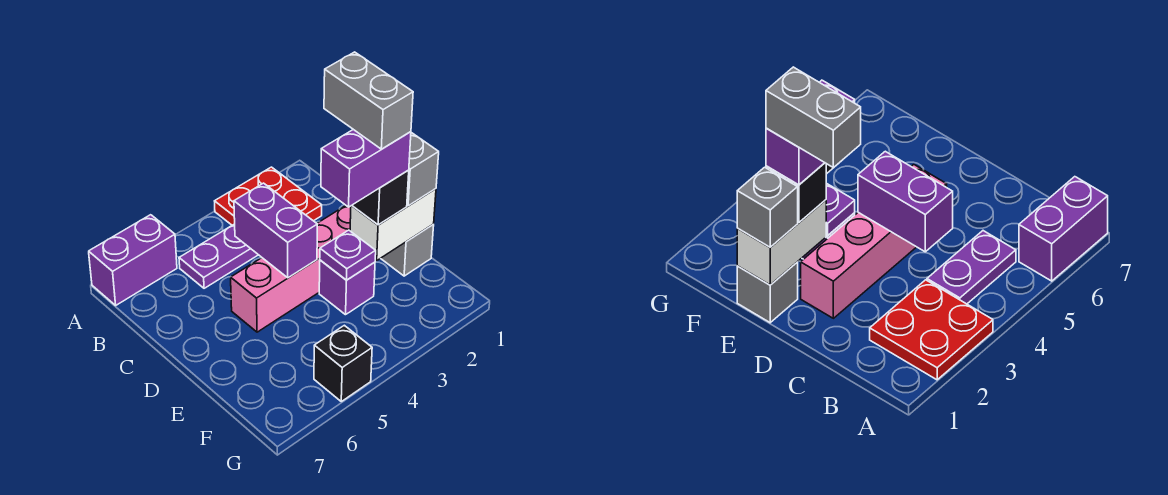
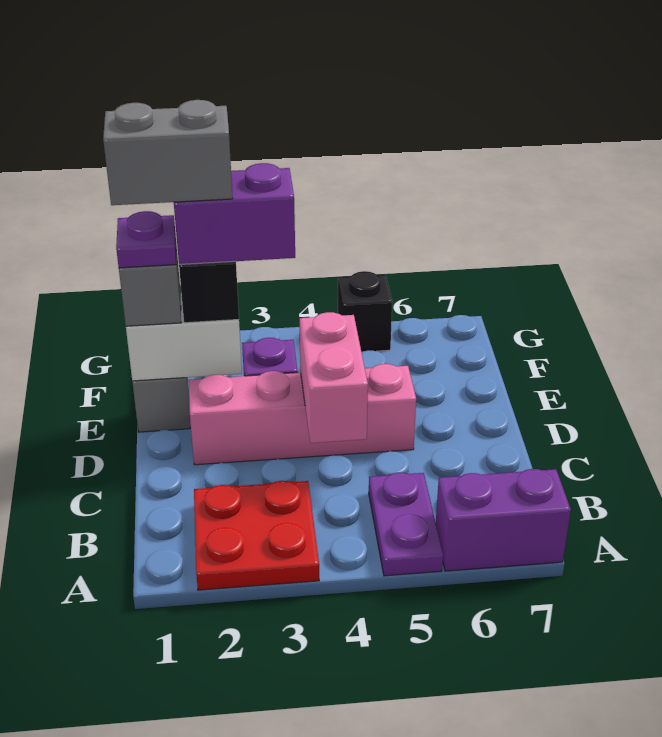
purple 1x2 plate [179,224,258,288] -> purple 1x2 plate turned to [369,473,443,576]
purple 1x2 brick [234,183,317,278] -> pink 1x2 brick [300,312,368,443]
grey 1x2 brick [324,52,413,149] -> grey 1x2 brick turned to [103,100,233,205]
purple 1x1 plate [320,230,376,280] -> purple 1x1 plate moved to [116,211,176,268]

